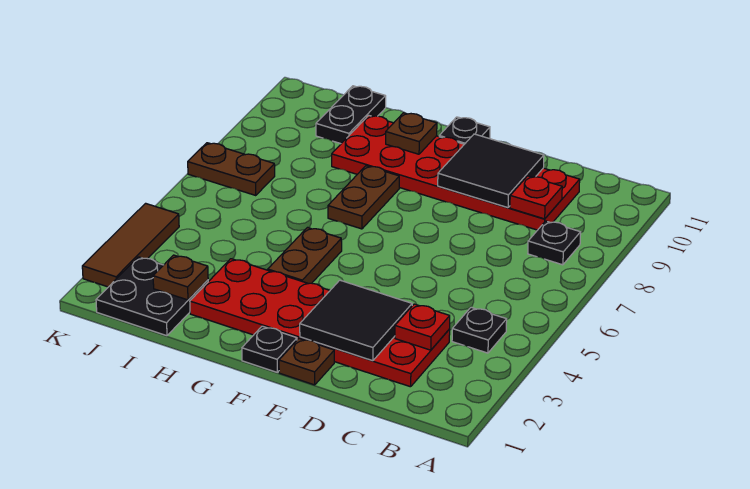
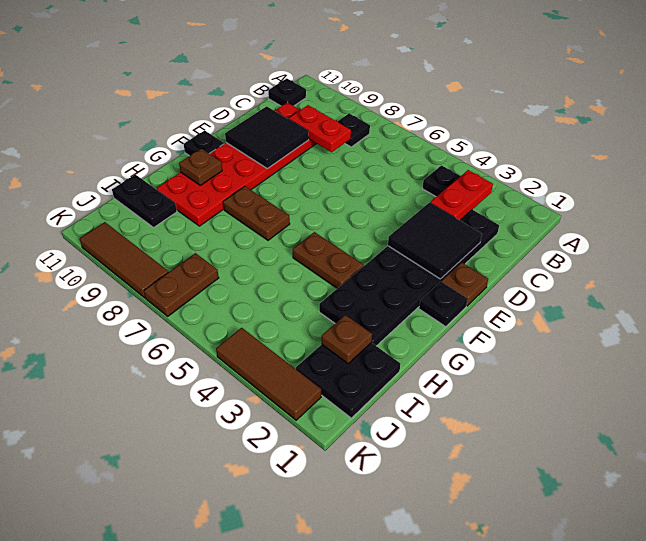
none -> black 1x1 plate [268,78,306,106]
red 2x6 plate [190,259,450,387] -> black 2x6 plate [319,210,499,346]
red 1x1 plate [395,304,450,350] -> red 1x2 plate [430,170,493,220]
red 1x1 plate [510,176,562,219] -> red 1x2 plate [289,105,351,152]
none -> brown 1x3 tile [80,222,169,298]

